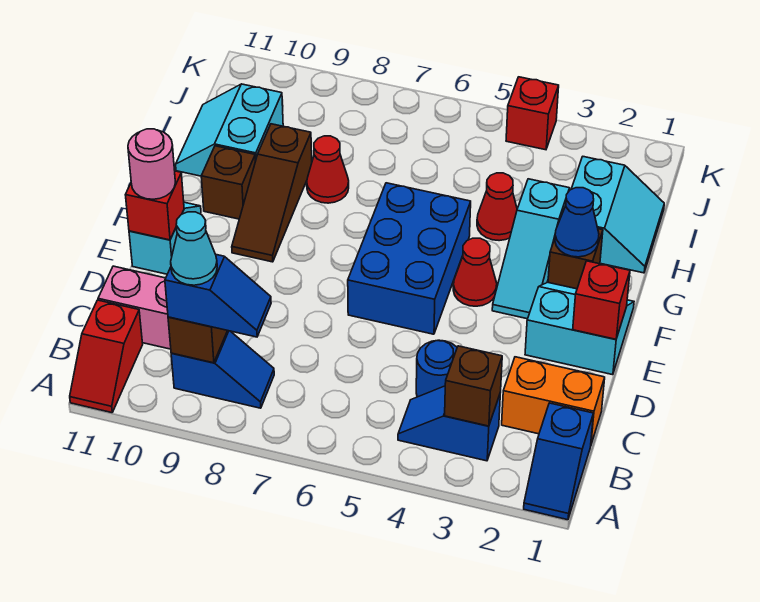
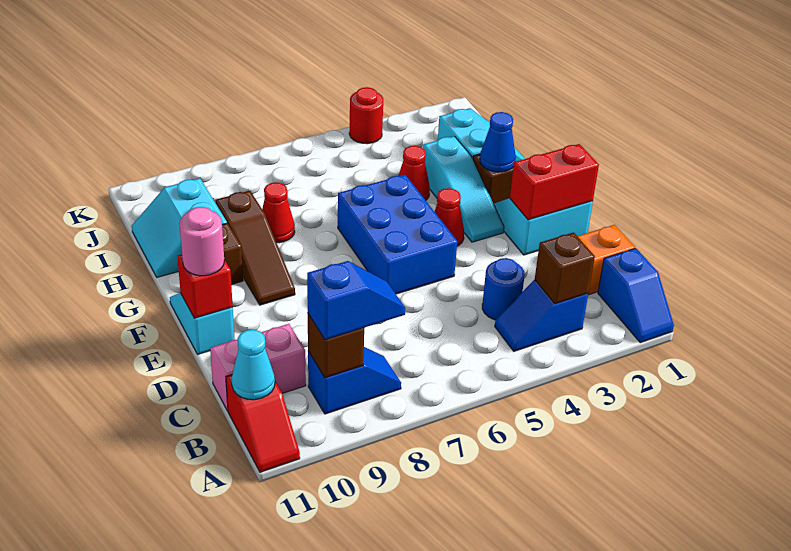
cyan 1x1 cone [171,212,217,285] -> cyan 1x1 cone moved to [232,330,275,400]
red 1x1 brick [573,261,630,339] -> red 1x2 brick [510,144,599,220]
red 1x1 brick [506,77,559,150] -> red 1x1 round brick [349,87,383,144]

